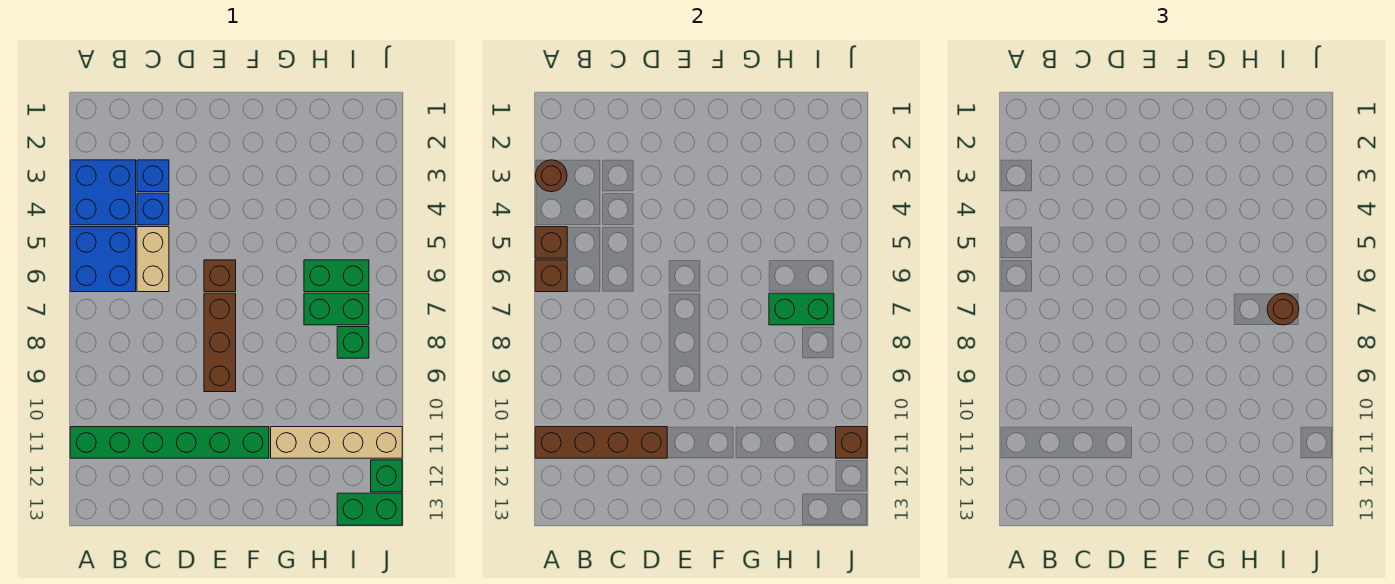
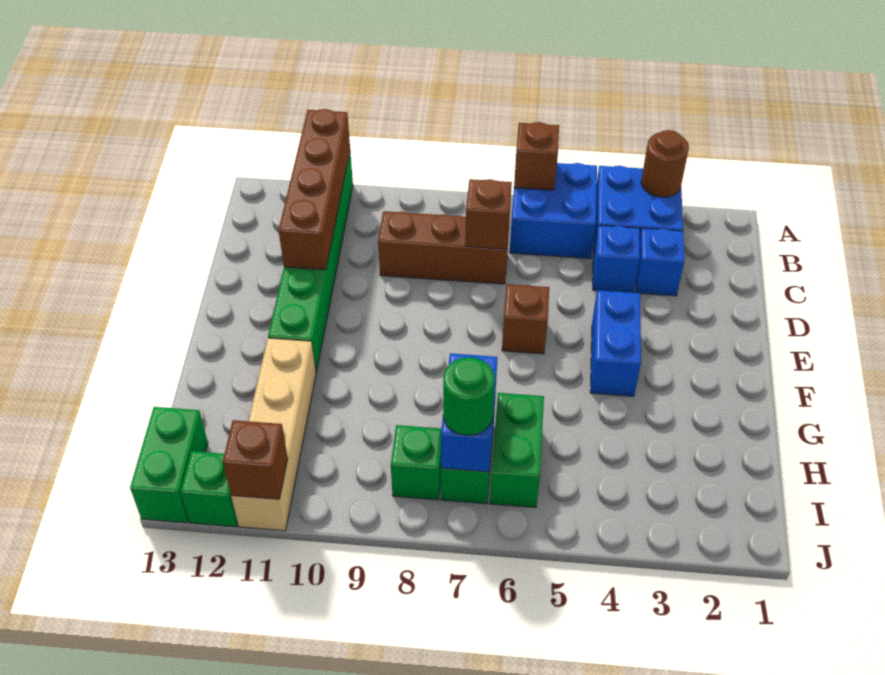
brown 1x1 brick [535,227,567,258] -> brown 1x1 brick moved to [465,179,512,249]
tan 1x2 brick [137,227,169,292] -> none
none -> blue 1x2 brick [590,290,641,396]
brown 1x3 brick [204,293,236,392] -> brown 1x3 brick moved to [378,211,509,284]
green 1x2 brick [769,293,834,325] -> blue 1x2 brick [441,353,498,472]
brown 1x1 round brick [1267,293,1299,325] -> green 1x1 round brick [443,357,495,435]

